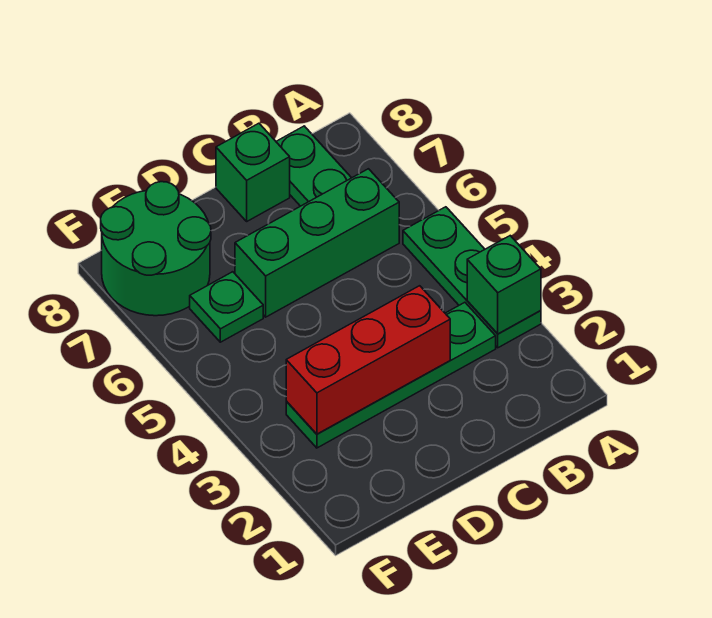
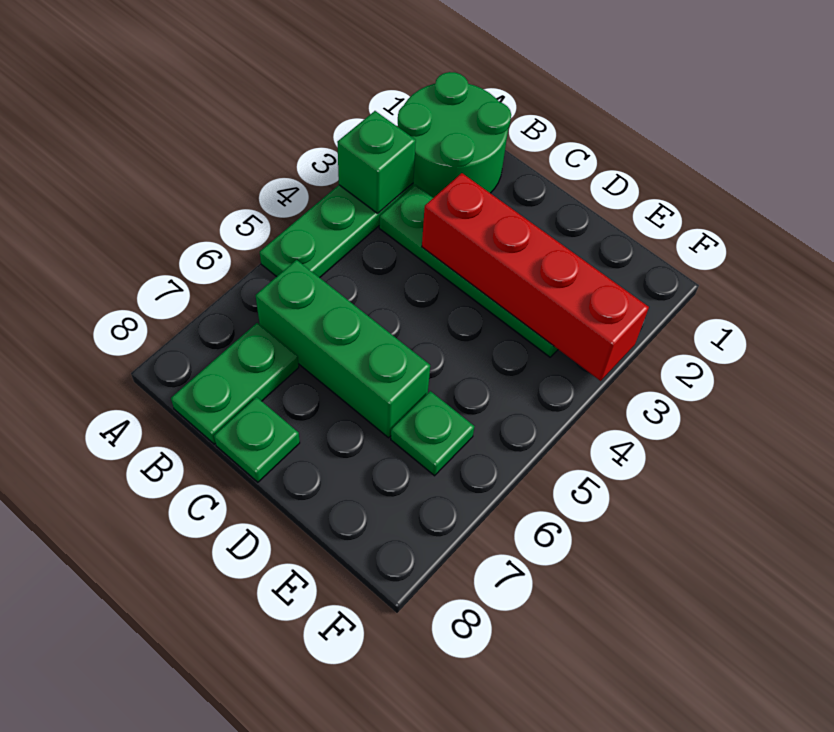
red 1x3 brick [286,286,450,434] -> red 1x4 brick [422,173,649,381]
green 1x1 brick [216,123,290,221] -> green 1x1 plate [214,397,300,482]
green 2x2 round brick [101,182,211,316] -> green 2x2 round brick moved to [398,72,511,198]

